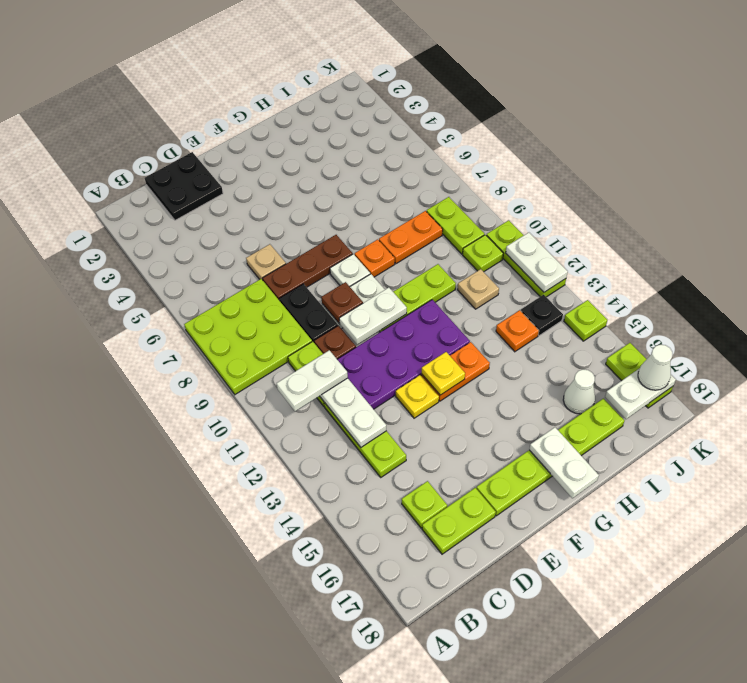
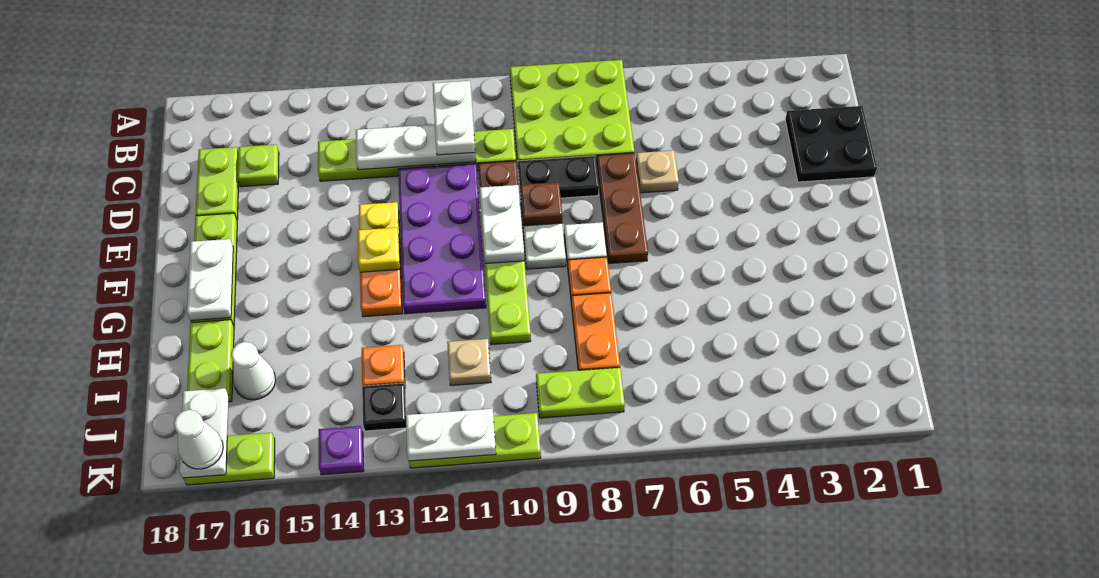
white 1x2 plate [529,427,599,498] -> white 1x2 plate turned to [187,239,233,320]
lime 1x1 plate [463,235,503,272] -> none
lime 1x1 plate [564,300,607,341] -> purple 1x1 plate [319,426,364,475]

